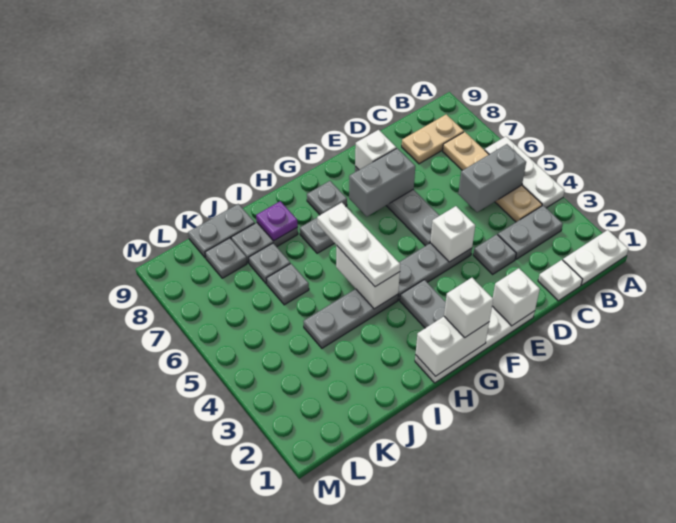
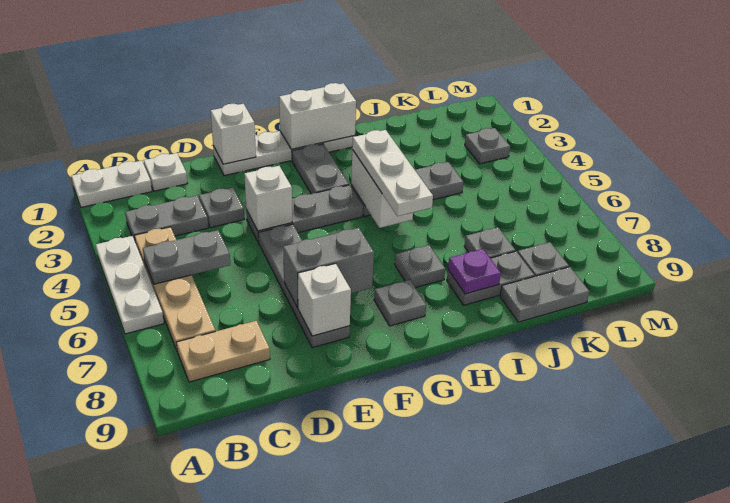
grey 1x2 brick [458,144,526,212] -> grey 1x2 plate [143,230,230,284]
white 1x1 brick [444,278,493,337] -> none
grey 1x1 plate [266,264,309,305] -> grey 1x1 plate moved to [465,128,510,164]

